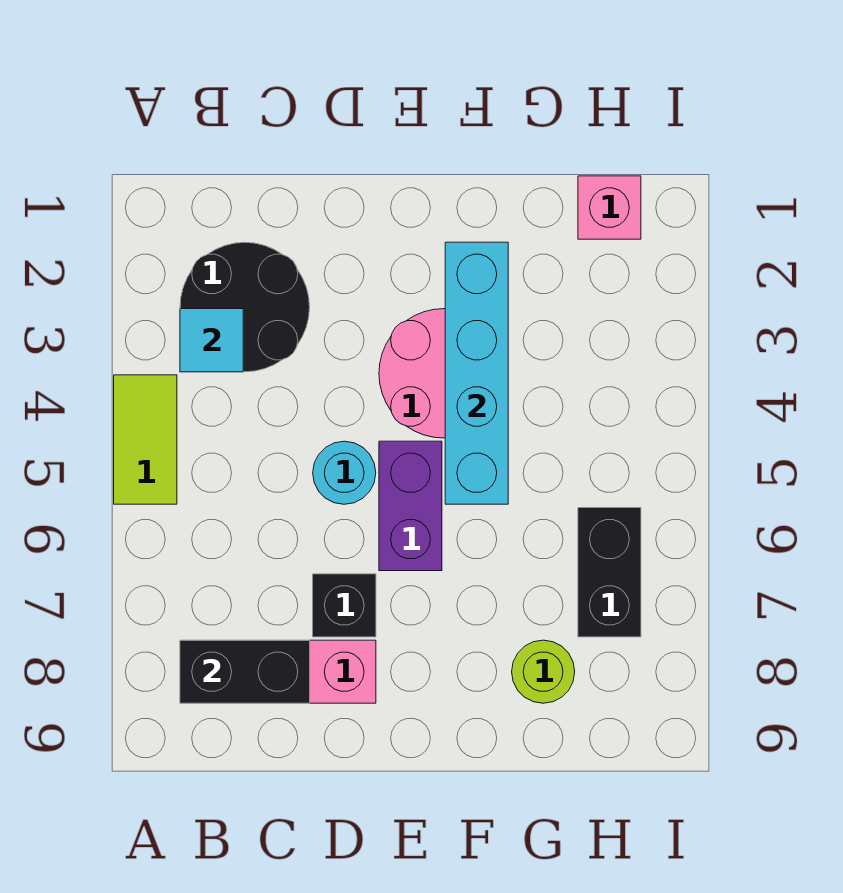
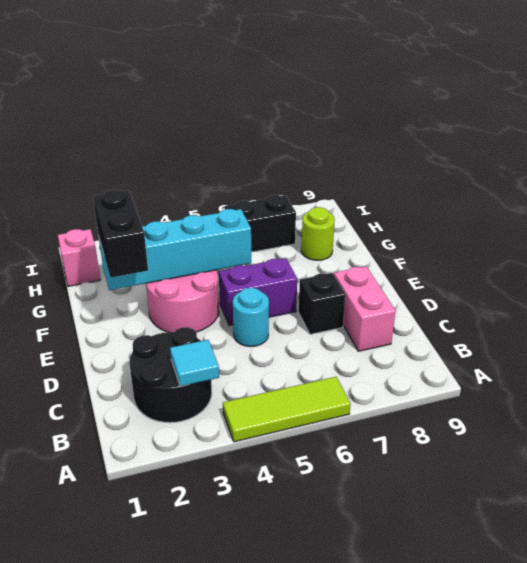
lime 1x2 tile [114,375,177,504] -> lime 1x3 tile [223,377,351,442]
black 1x2 brick [180,640,310,703] -> black 1x2 brick moved to [93,190,148,278]

